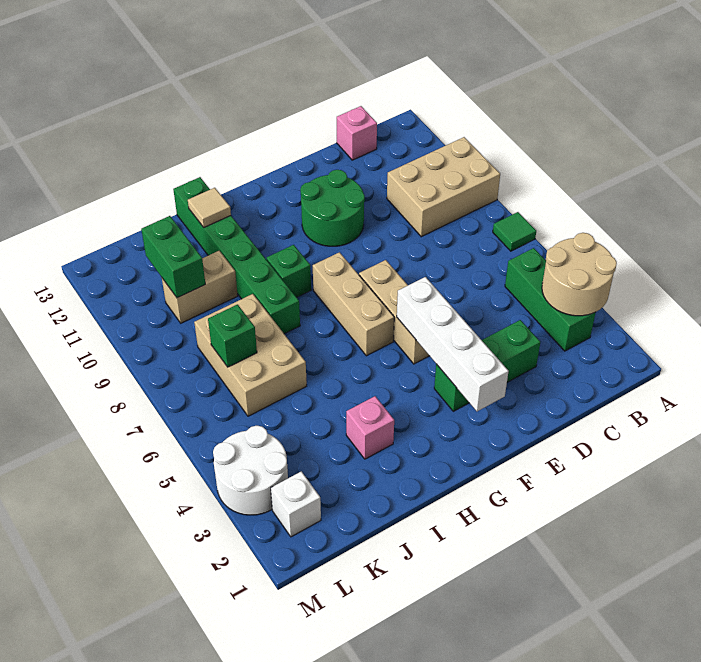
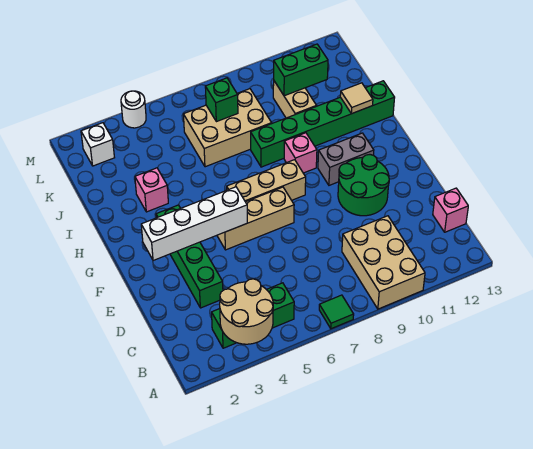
green 1x3 brick [434,320,540,411] -> green 1x4 brick [156,205,223,308]
none -> grey 1x2 brick [318,133,374,185]
green 1x1 brick [267,245,311,297] -> pink 1x1 brick [284,133,317,173]
white 2x2 round brick [213,426,288,515] -> white 1x1 round brick [121,91,146,128]

